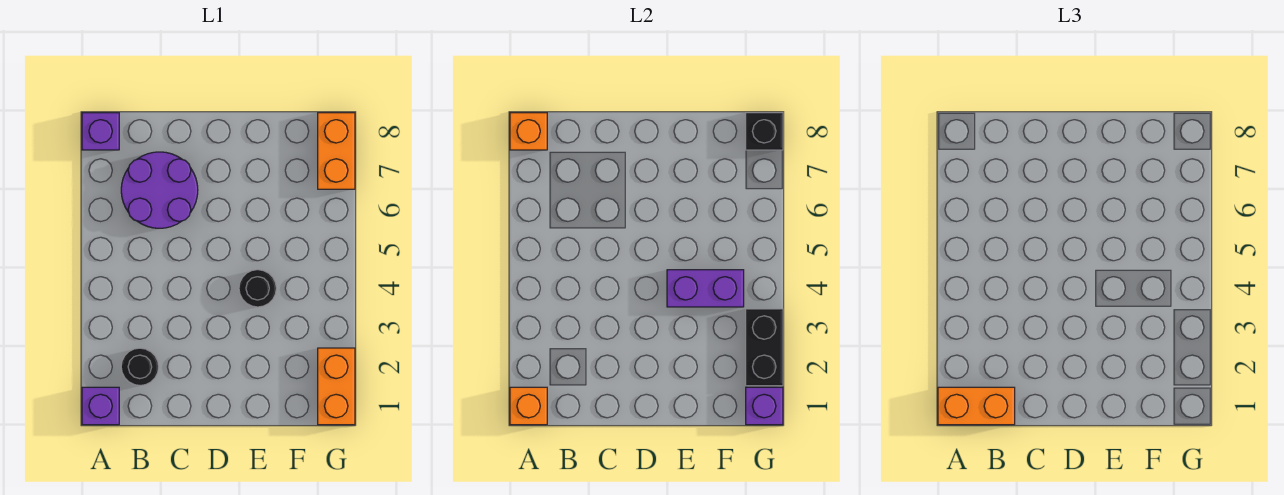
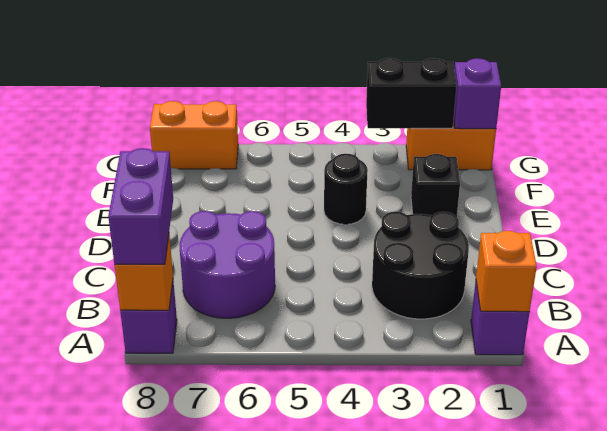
orange 1x2 brick [938,387,1015,425] -> none
black 1x1 round brick [121,348,159,385] -> black 2x2 round brick [372,212,469,319]
purple 1x2 brick [667,270,744,307] -> purple 1x2 brick moved to [108,148,173,264]
black 1x1 brick [746,113,783,150] -> black 1x1 brick moved to [411,154,460,217]

